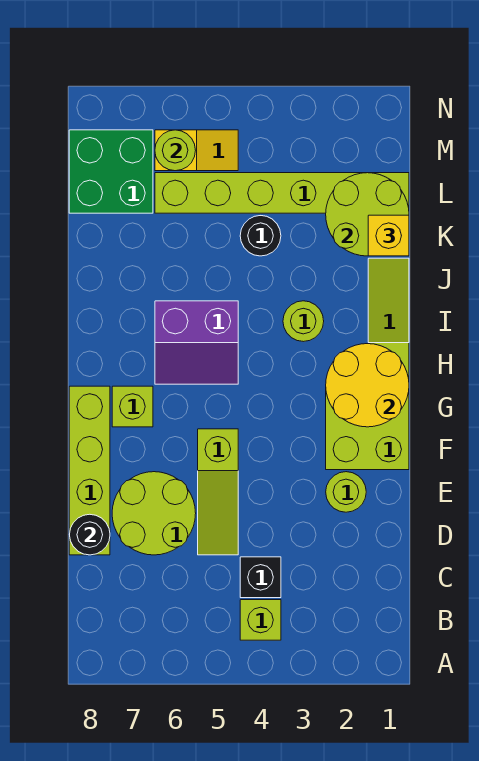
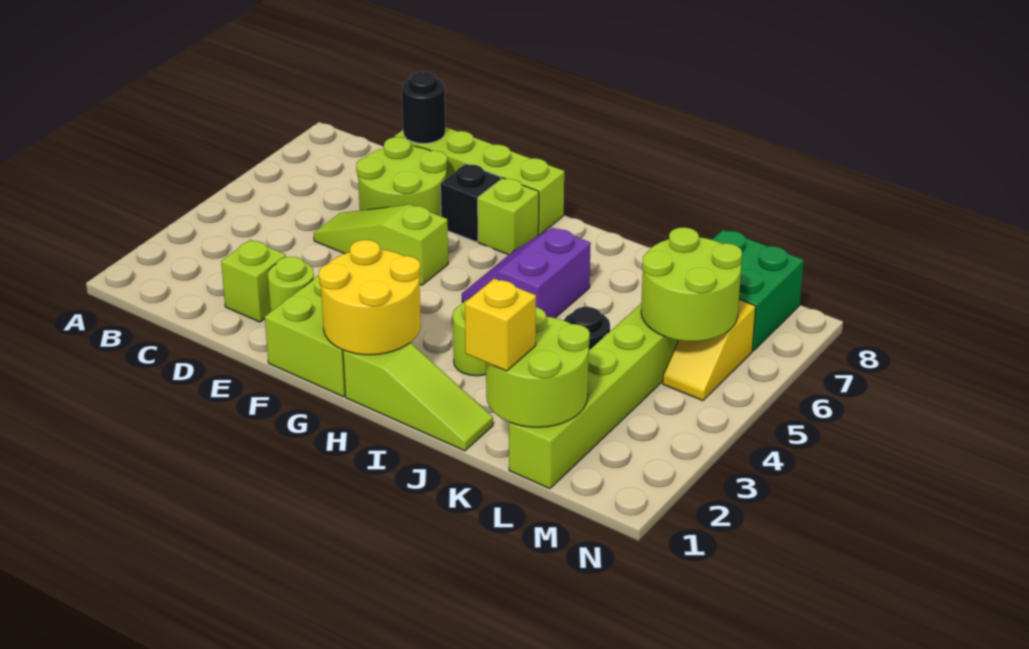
lime 1x1 brick [240,600,281,640] -> lime 1x1 brick moved to [221,240,286,322]
black 1x1 brick [240,557,281,598] -> black 1x1 brick moved to [440,164,501,242]
lime 1x1 round brick [155,130,196,171] -> lime 2x2 round brick [641,227,742,341]

